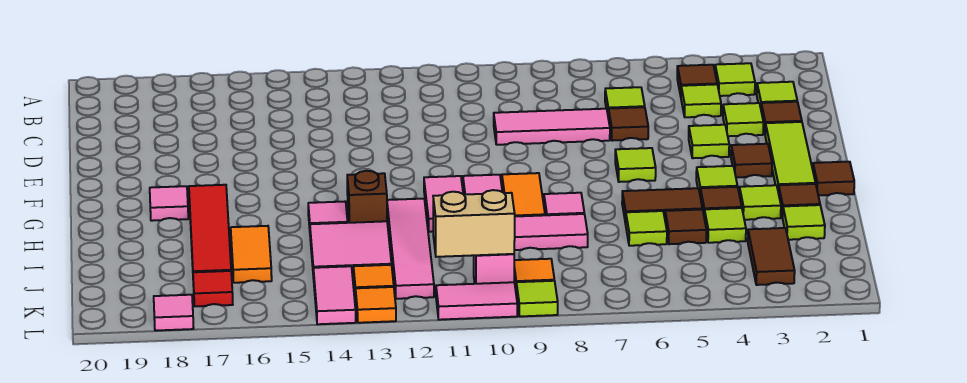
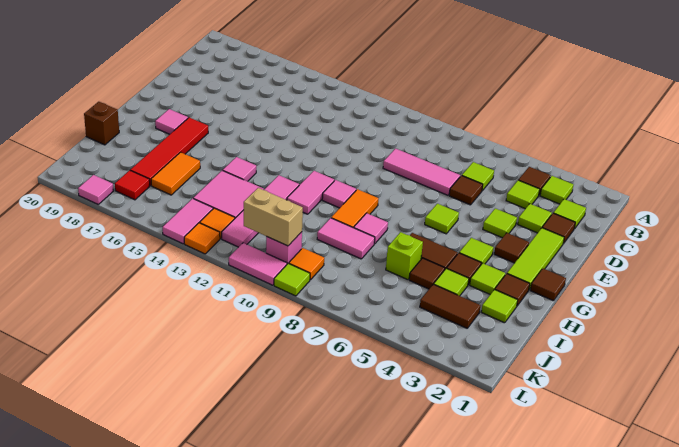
brown 1x1 brick [347,171,387,223] -> brown 1x1 brick moved to [84,102,119,145]
lime 1x1 tile [626,211,667,246] -> lime 1x1 brick [386,232,423,280]
brown 1x2 tile [748,228,795,285] -> brown 1x2 tile turned to [420,284,480,328]

